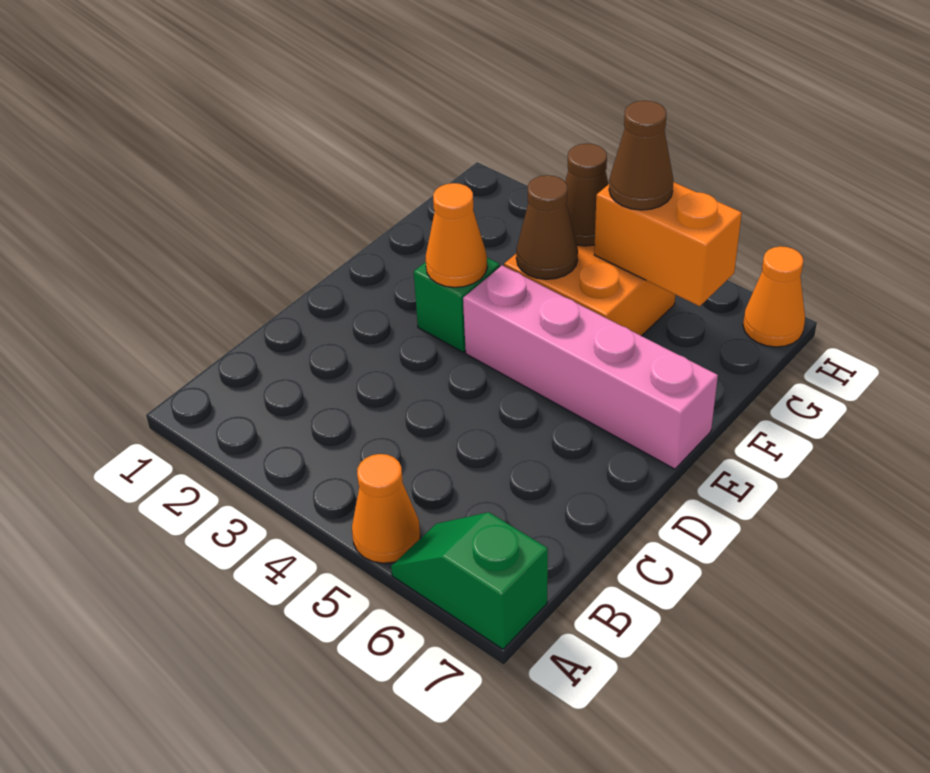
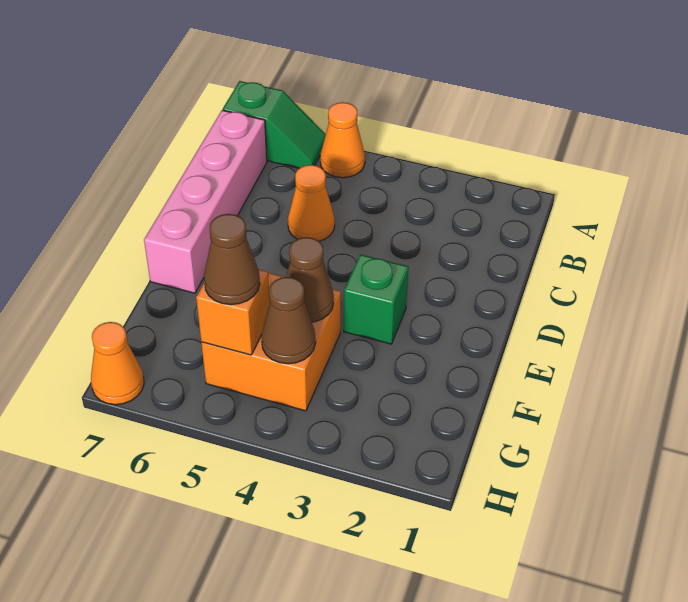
orange 1x1 cone [426,183,487,287] -> orange 1x1 cone moved to [288,165,335,241]
pink 1x4 brick [463,265,718,469] -> pink 1x4 brick turned to [144,110,267,293]
orange 1x2 brick [594,182,742,306] -> orange 1x1 brick [196,270,270,355]

